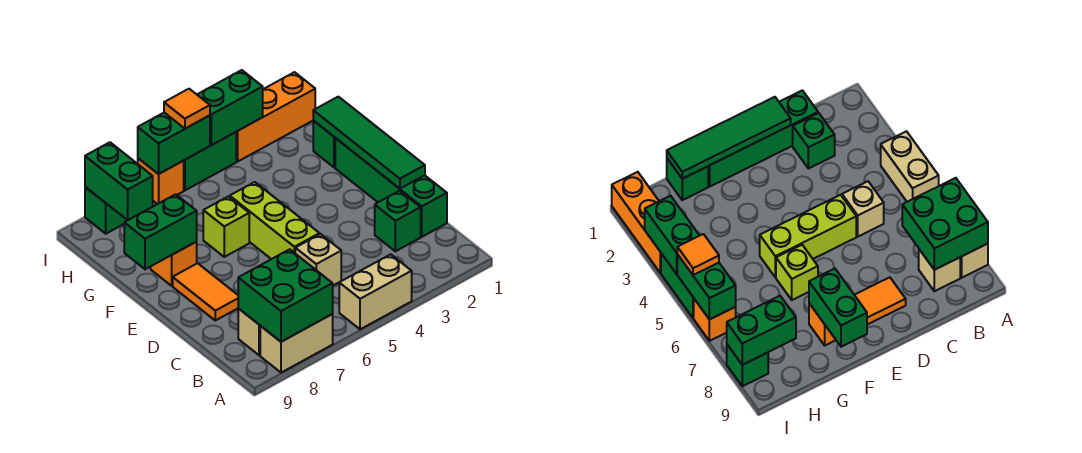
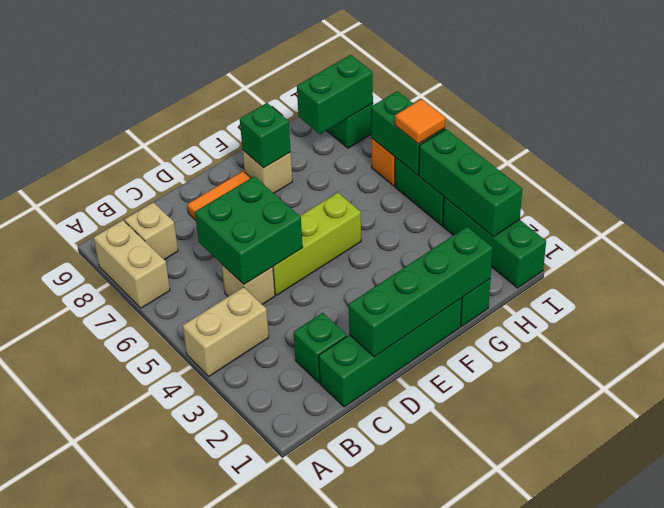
tan 1x2 brick [339,254,412,329] -> tan 1x2 brick turned to [183,287,269,376]
green 2x2 brick [238,249,333,342] -> green 2x2 brick moved to [195,176,303,284]
green 1x4 tile [313,97,425,189] -> green 1x4 brick [349,227,493,357]
lime 1x1 brick [203,196,249,257] -> none
orange 1x1 brick [151,242,197,286] -> tan 1x1 brick [243,151,292,193]
green 1x2 brick [124,194,197,269] -> green 1x1 brick [240,103,291,168]
orange 1x3 brick [236,72,315,161] -> green 1x3 brick [443,197,546,288]
green 1x2 brick [197,70,263,145] -> green 1x3 brick [419,129,522,237]

